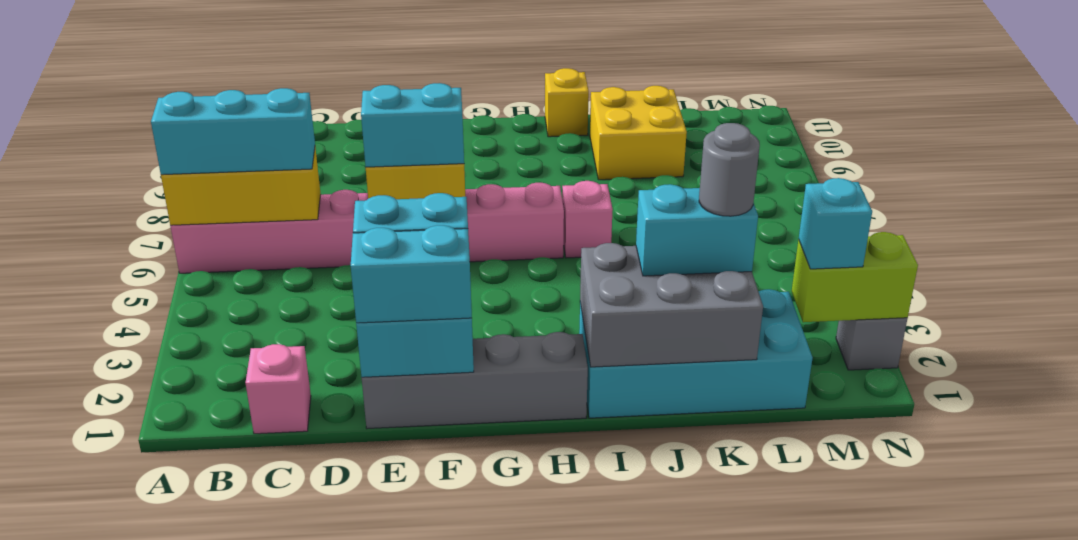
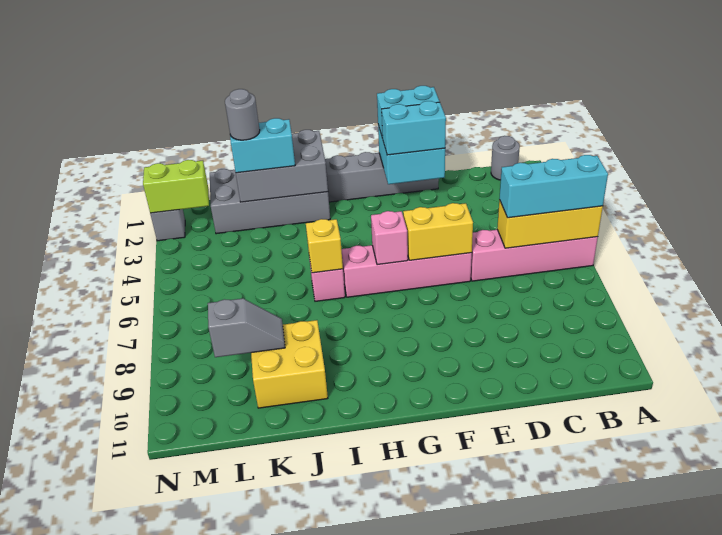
none -> grey 1x1 round brick [491,136,520,180]
pink 1x1 brick [246,344,311,434] -> pink 1x1 brick moved to [371,211,408,265]
cyan 1x2 brick [361,83,464,167] -> none
cyan 2x4 brick [579,289,812,418] -> grey 2x4 brick [210,169,330,234]
yellow 1x1 brick [545,68,589,137] -> yellow 1x1 brick moved to [306,219,343,273]
none -> grey 1x2 slope [208,298,285,357]
cyan 1x1 brick [799,178,872,269] -> none

